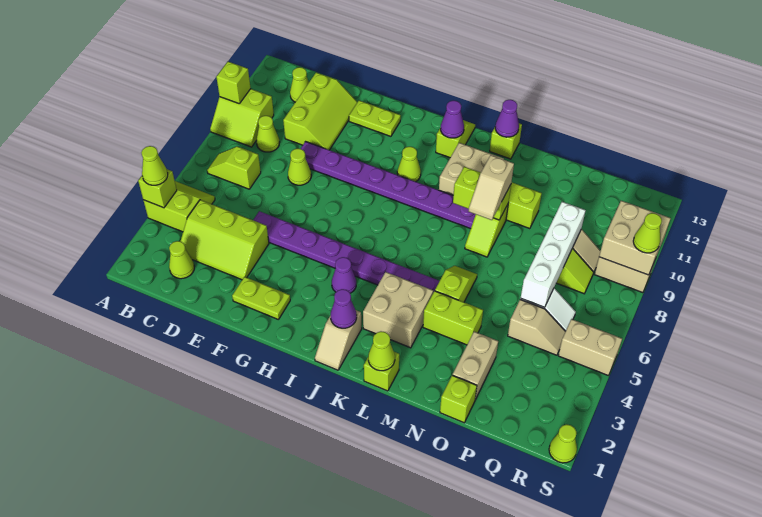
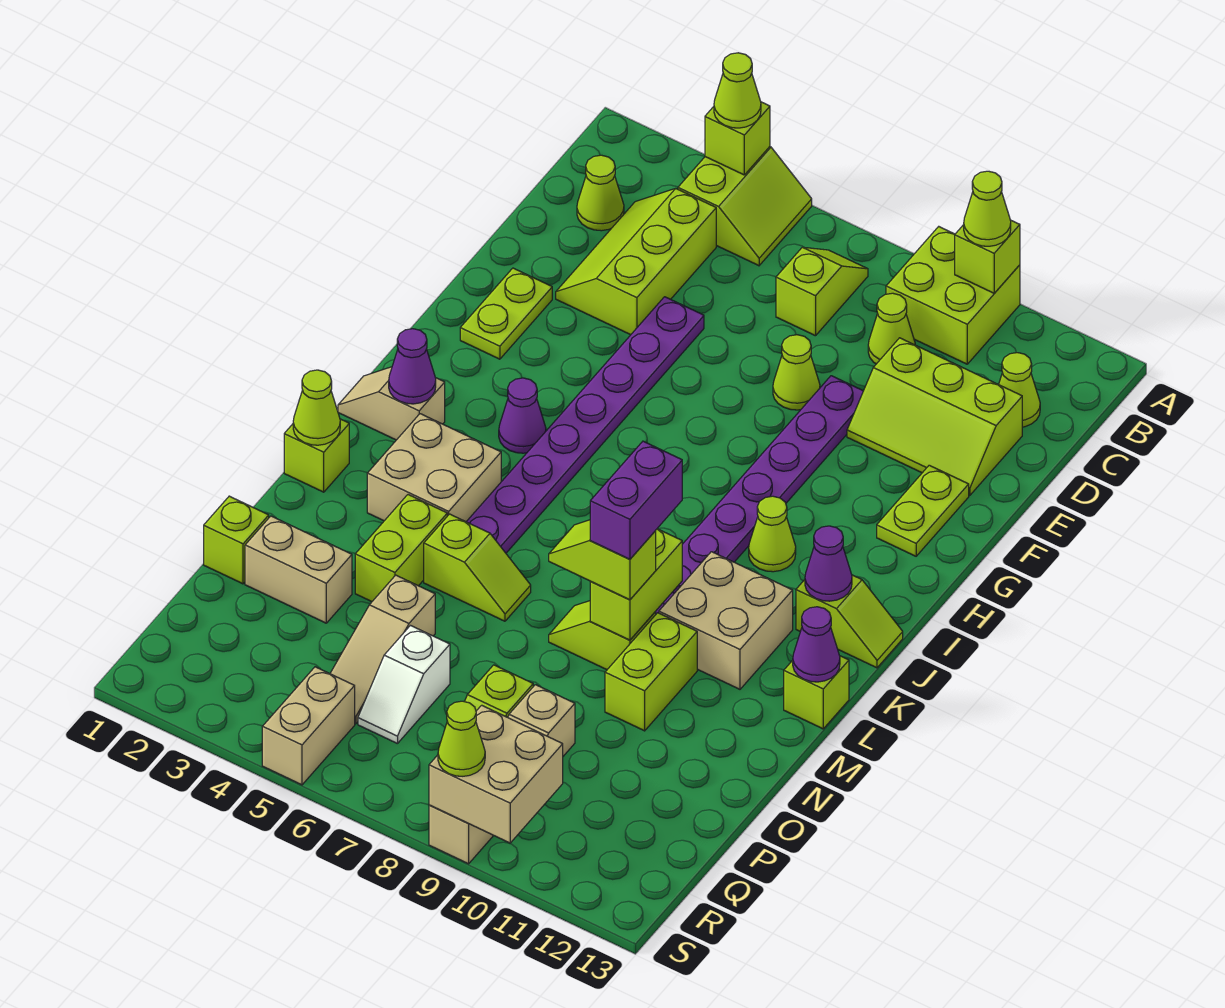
lime 2x2 slope [210,89,274,147] -> lime 2x2 brick [886,227,1020,364]
none -> purple 1x2 brick [590,441,682,559]
tan 1x2 slope [469,155,514,220] -> lime 1x2 slope [549,520,656,600]
tan 1x2 slope [508,300,566,355] -> tan 1x3 slope [330,575,435,724]
white 1x4 brick [521,202,586,307] -> none
lime 1x1 cone [549,424,577,463] -> lime 1x1 cone moved to [964,171,1011,246]

